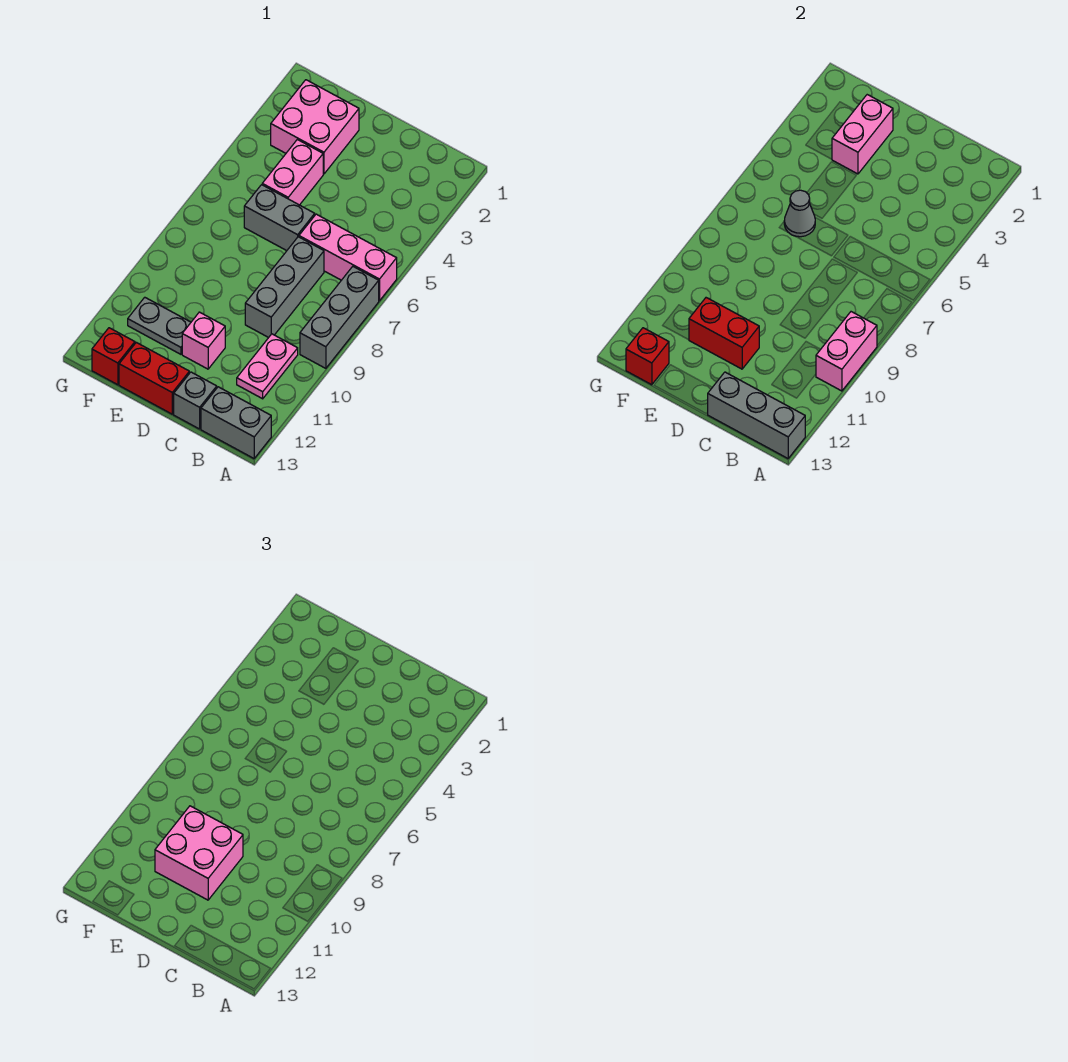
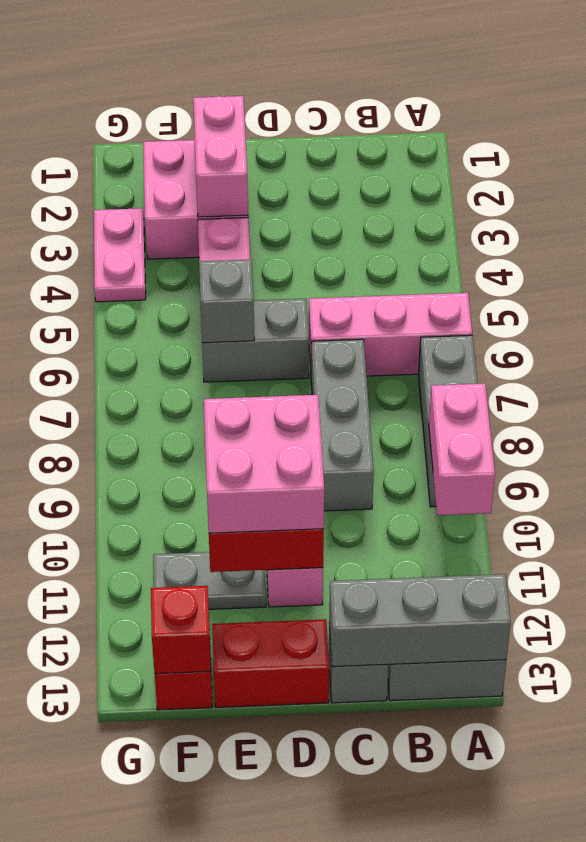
pink 1x2 plate [237,334,298,399] -> pink 1x2 plate moved to [94,208,146,302]
grey 1x1 cone [784,190,815,237] -> grey 1x1 brick [199,259,254,343]

